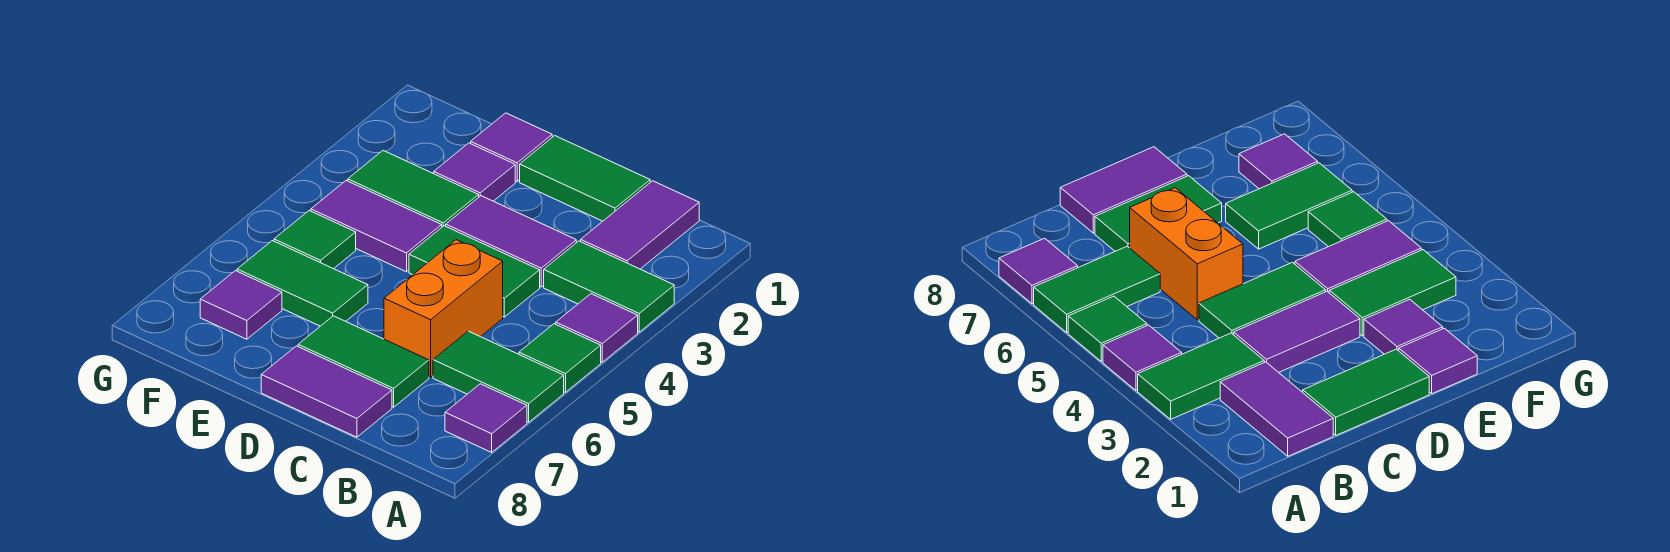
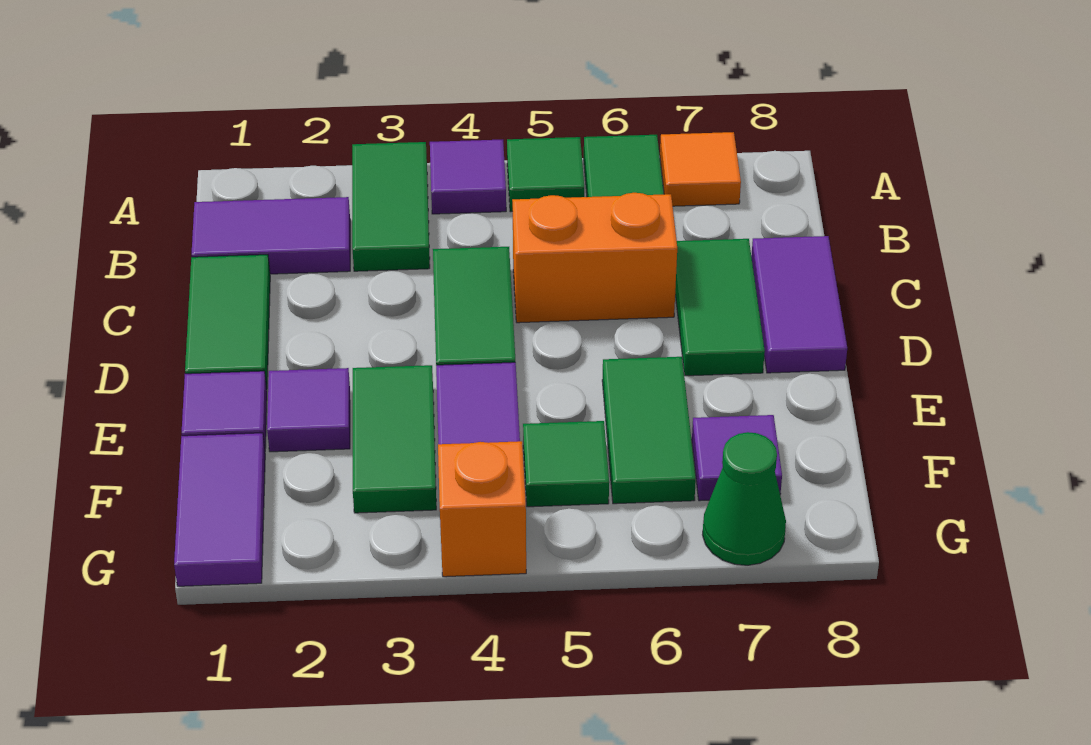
purple 1x1 tile [445,384,527,452] -> orange 1x1 tile [660,132,741,206]
purple 1x2 tile [446,196,576,287] -> purple 1x2 tile moved to [174,433,265,586]
none -> orange 1x1 brick [438,441,526,577]
none -> green 1x1 cone [703,432,786,565]

